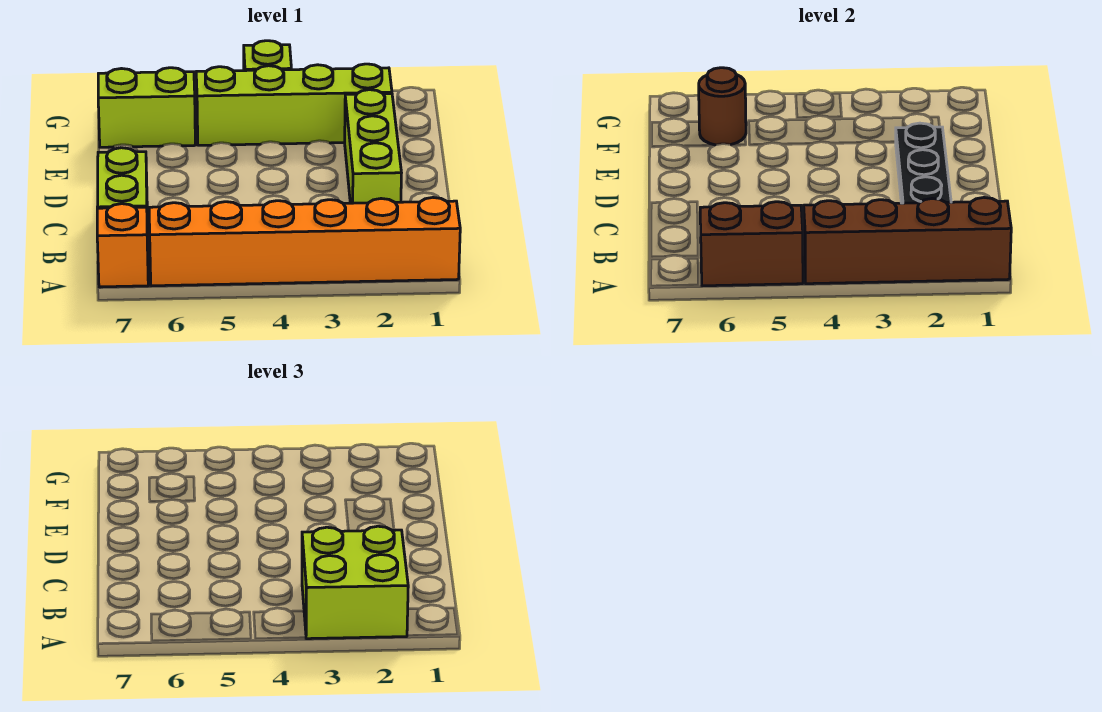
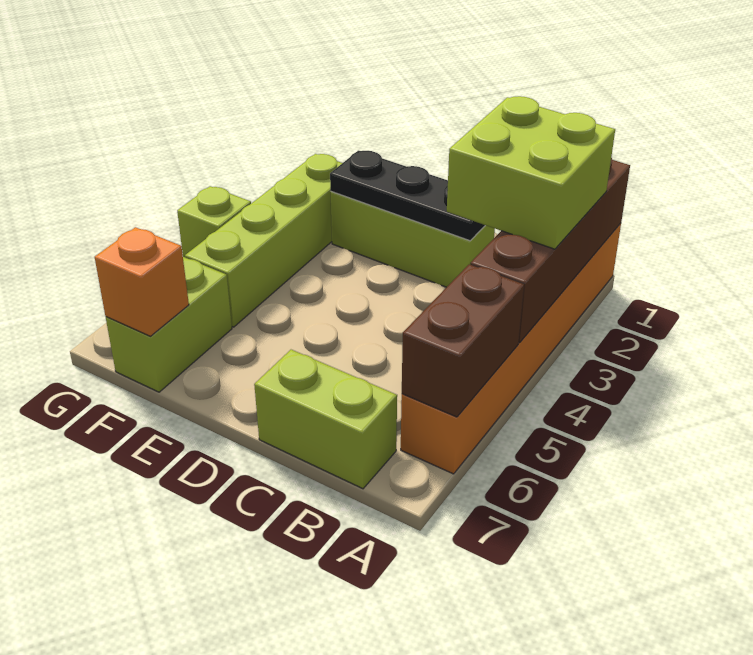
orange 1x1 brick [97,204,148,287] -> orange 1x1 brick moved to [95,227,189,336]
brown 1x1 round brick [699,68,746,145] -> none

